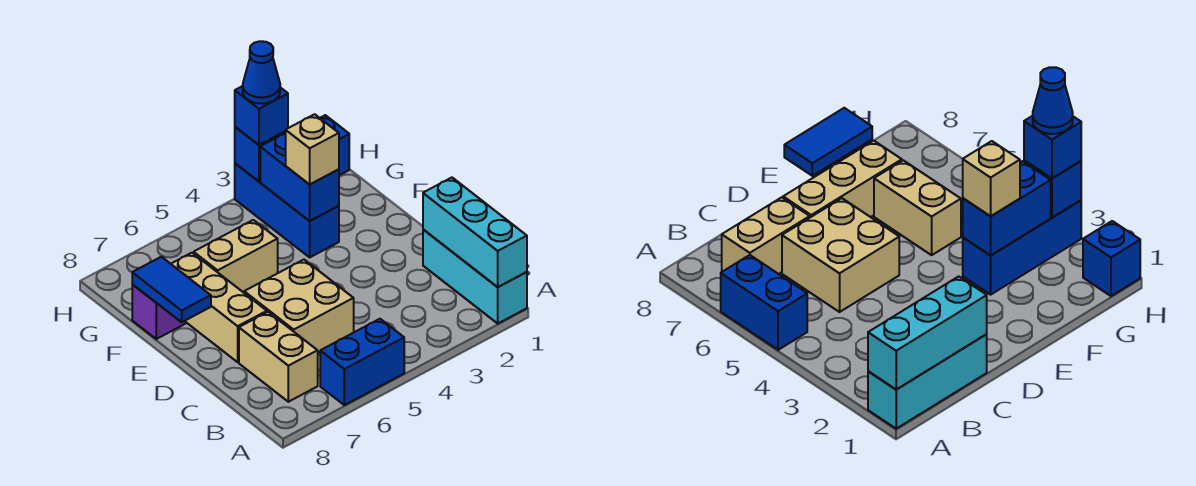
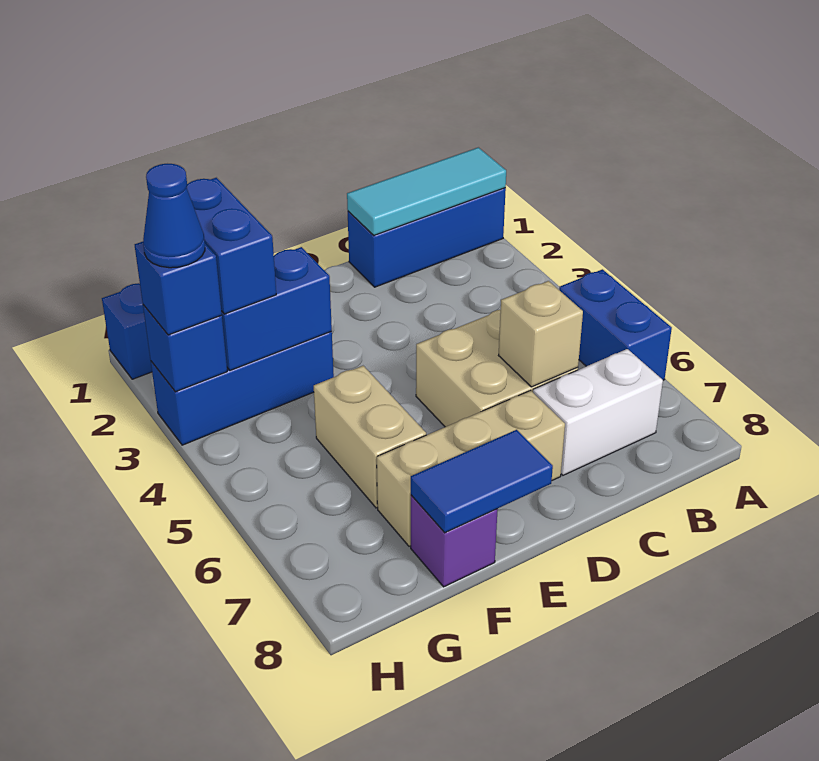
cyan 1x3 brick [423,230,527,323] -> blue 1x3 brick [348,188,506,287]
cyan 1x3 brick [423,178,527,287] -> cyan 1x3 tile [347,147,506,235]
tan 1x2 brick [239,312,318,402] -> white 1x2 brick [533,349,663,475]
tan 1x1 brick [286,114,339,185] -> tan 1x1 brick moved to [499,281,583,387]
none -> blue 1x2 brick [187,178,276,314]

